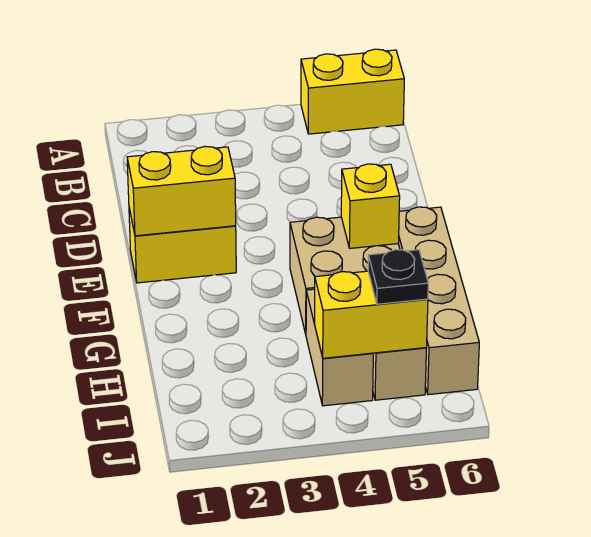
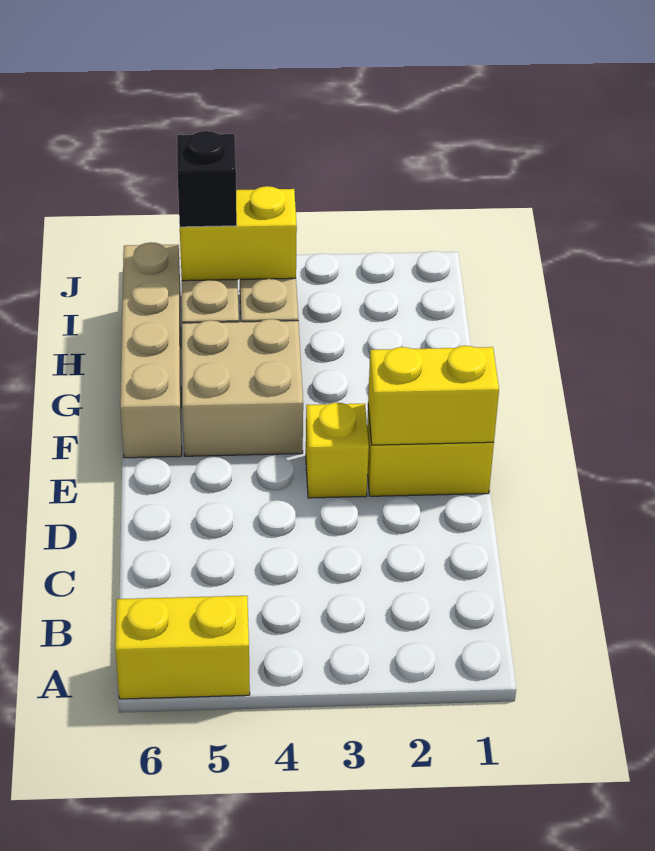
yellow 1x1 brick [341,164,400,248] -> yellow 1x1 brick moved to [306,403,369,498]
black 1x1 plate [368,250,428,304] -> black 1x1 brick [177,131,237,227]

